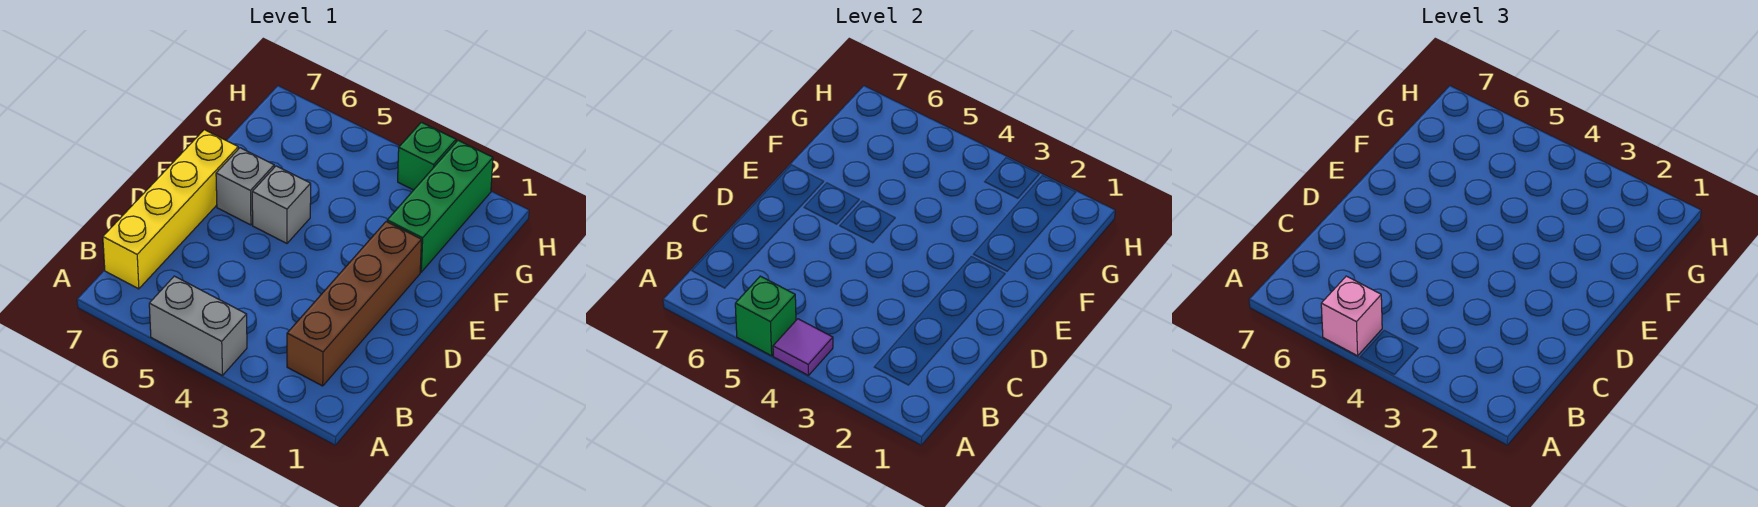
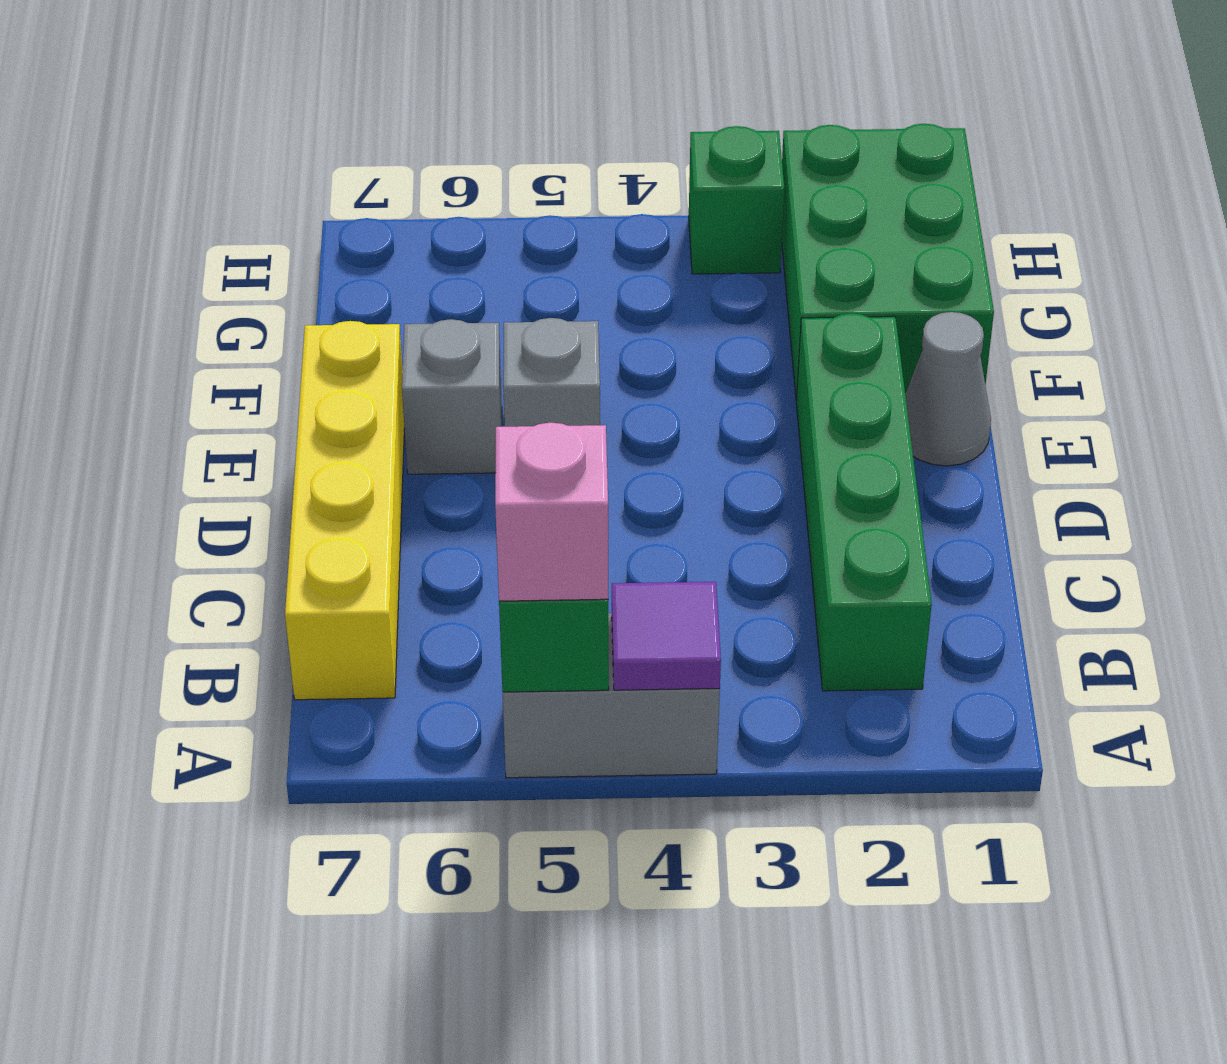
brown 1x4 brick [287,222,422,386] -> green 1x4 brick [796,313,932,691]
none -> grey 1x1 cone [905,312,991,466]
green 1x3 brick [387,140,493,272] -> green 2x3 brick [782,124,994,400]

